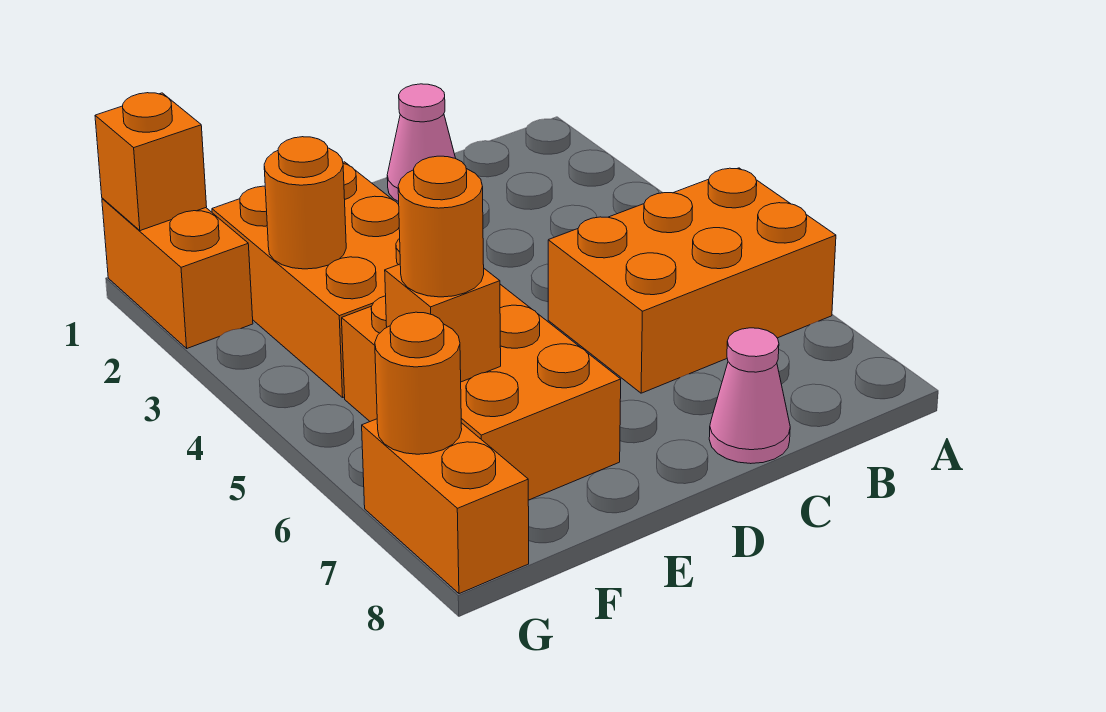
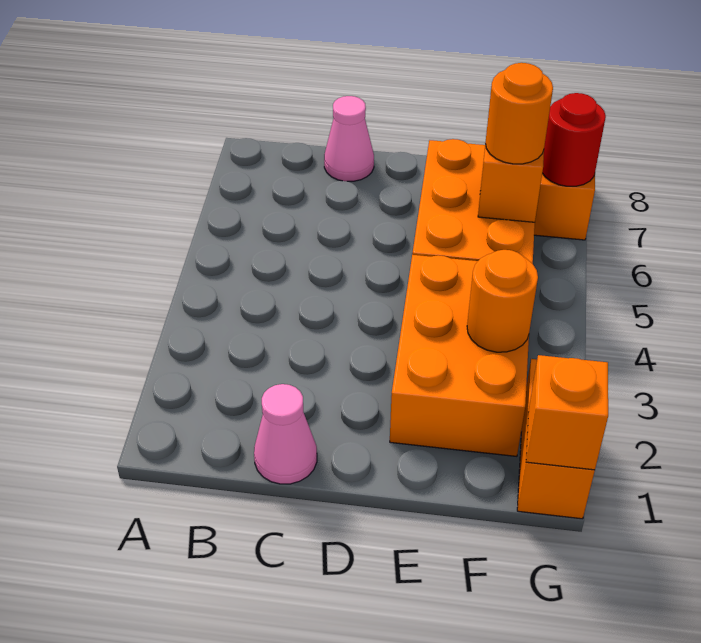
orange 2x3 brick [548,168,836,393] -> none
orange 1x1 round brick [375,312,462,454] -> red 1x1 round brick [542,93,606,186]

